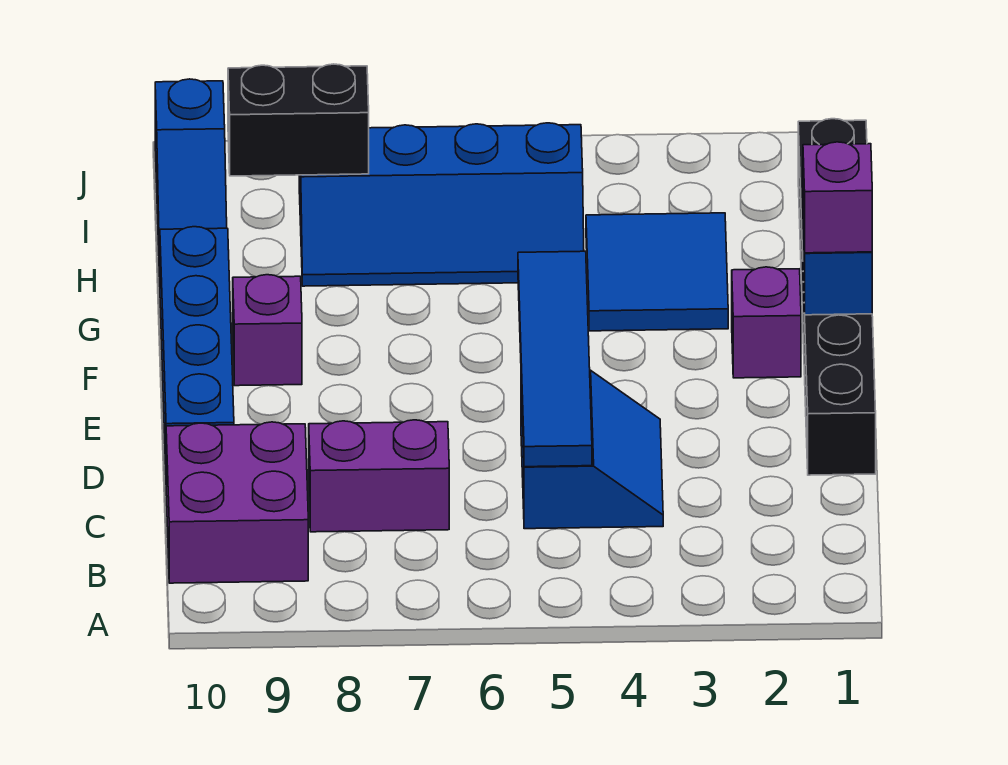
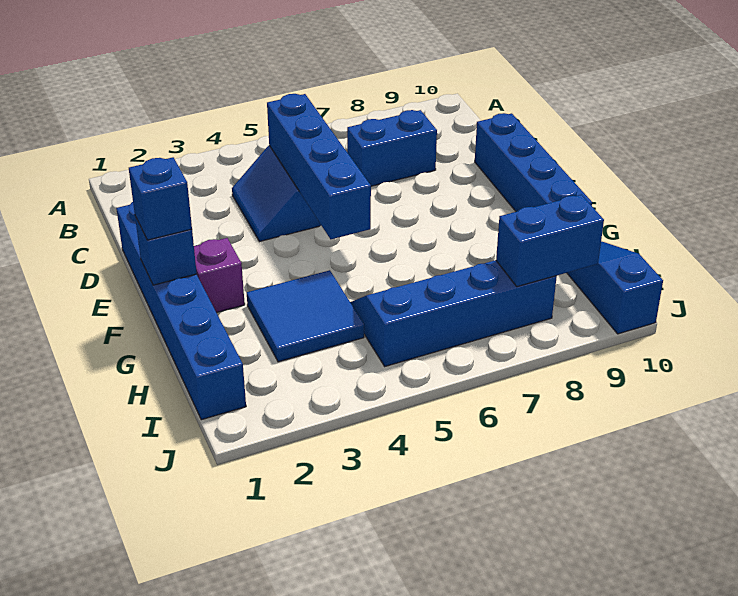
purple 2x2 brick [166,422,308,583] -> none
blue 1x4 tile [518,251,592,467] -> blue 1x4 brick [267,94,371,239]
purple 1x2 brick [309,420,449,532] -> blue 1x2 brick [347,110,437,186]
black 1x6 brick [798,119,876,475] -> blue 1x6 brick [116,202,246,420]
purple 1x1 brick [803,142,872,253] -> blue 1x1 brick [129,157,192,240]
purple 1x1 brick [233,275,302,386] -> none
black 1x2 brick [228,64,369,176] -> blue 1x2 brick [496,195,604,287]

